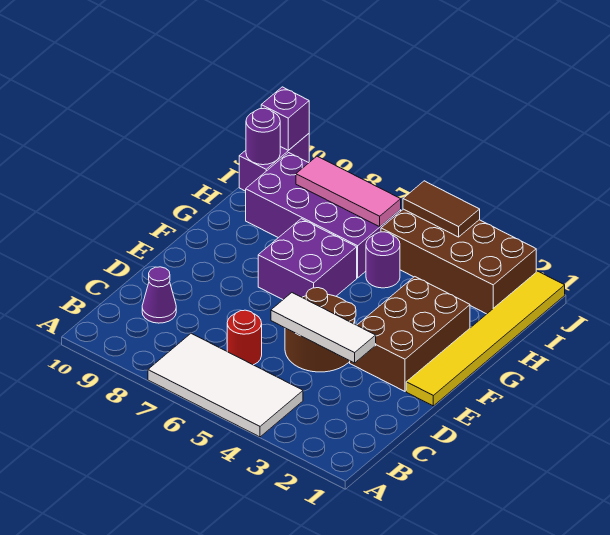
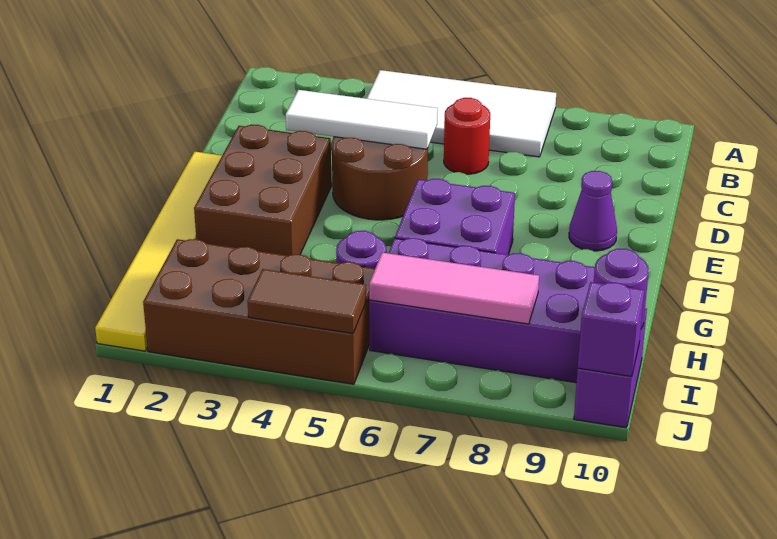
purple 1x1 cone [142,267,176,323] -> purple 1x1 cone moved to [569,171,617,251]

